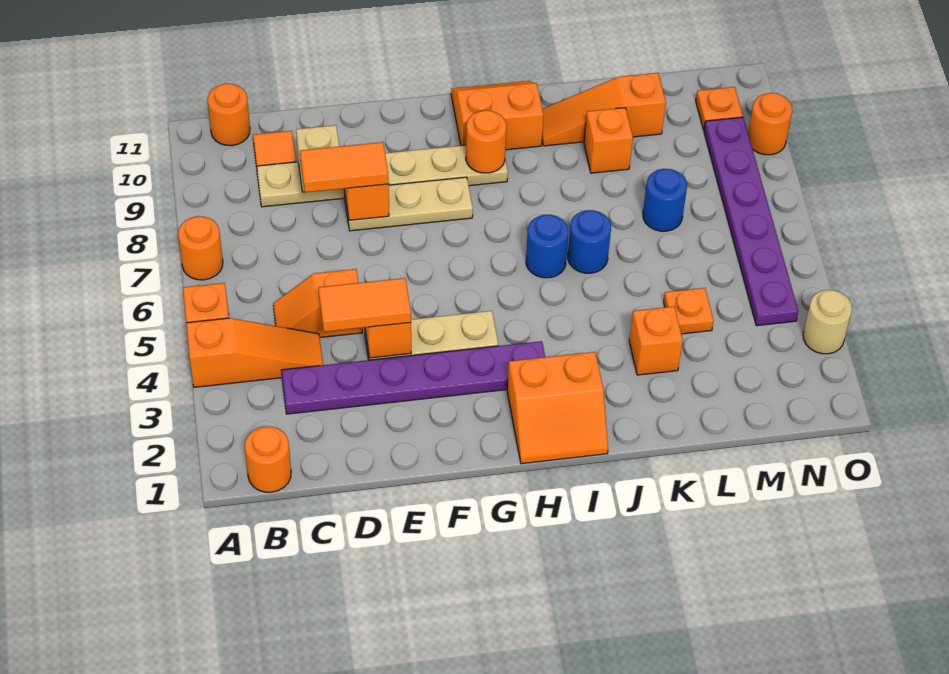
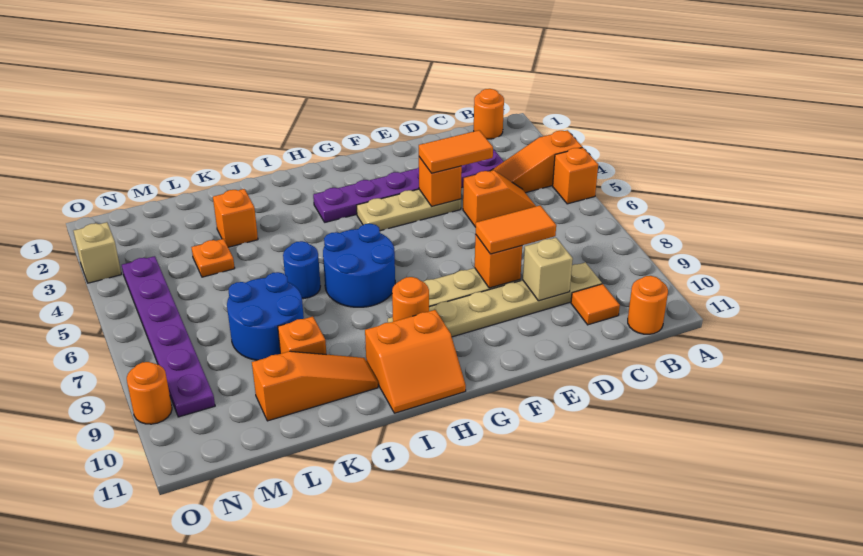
orange 1x1 round brick [178,216,223,280] -> none
orange 2x2 slope [507,352,608,464] -> none
blue 1x1 round brick [526,215,569,278] -> blue 2x2 round brick [323,224,395,307]
blue 1x1 round brick [643,169,687,231] -> blue 2x2 round brick [227,272,304,360]
orange 1x1 plate [696,87,743,130] -> none
tan 1x1 round brick [803,290,852,354] -> tan 1x1 brick [74,222,121,283]

